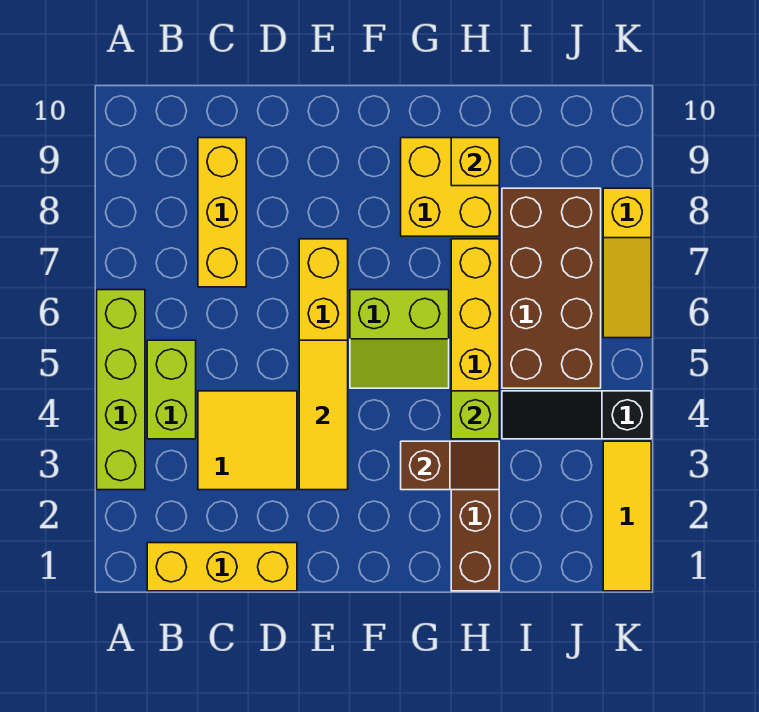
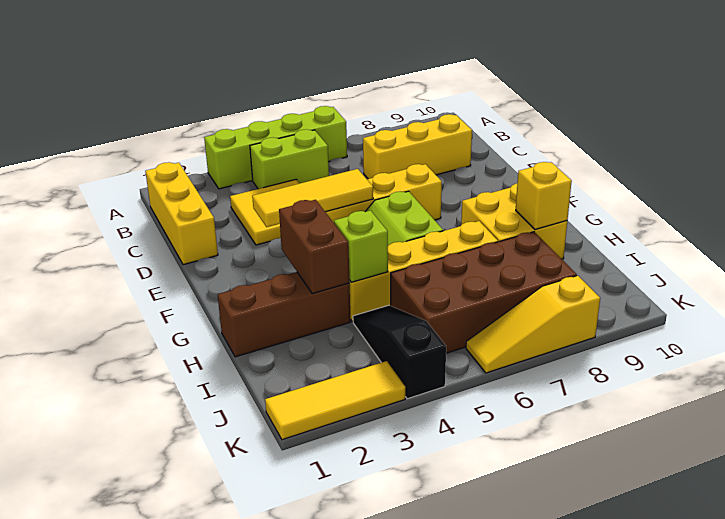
brown 1x2 slope [401,441,499,490] -> brown 1x2 brick [279,200,350,294]

